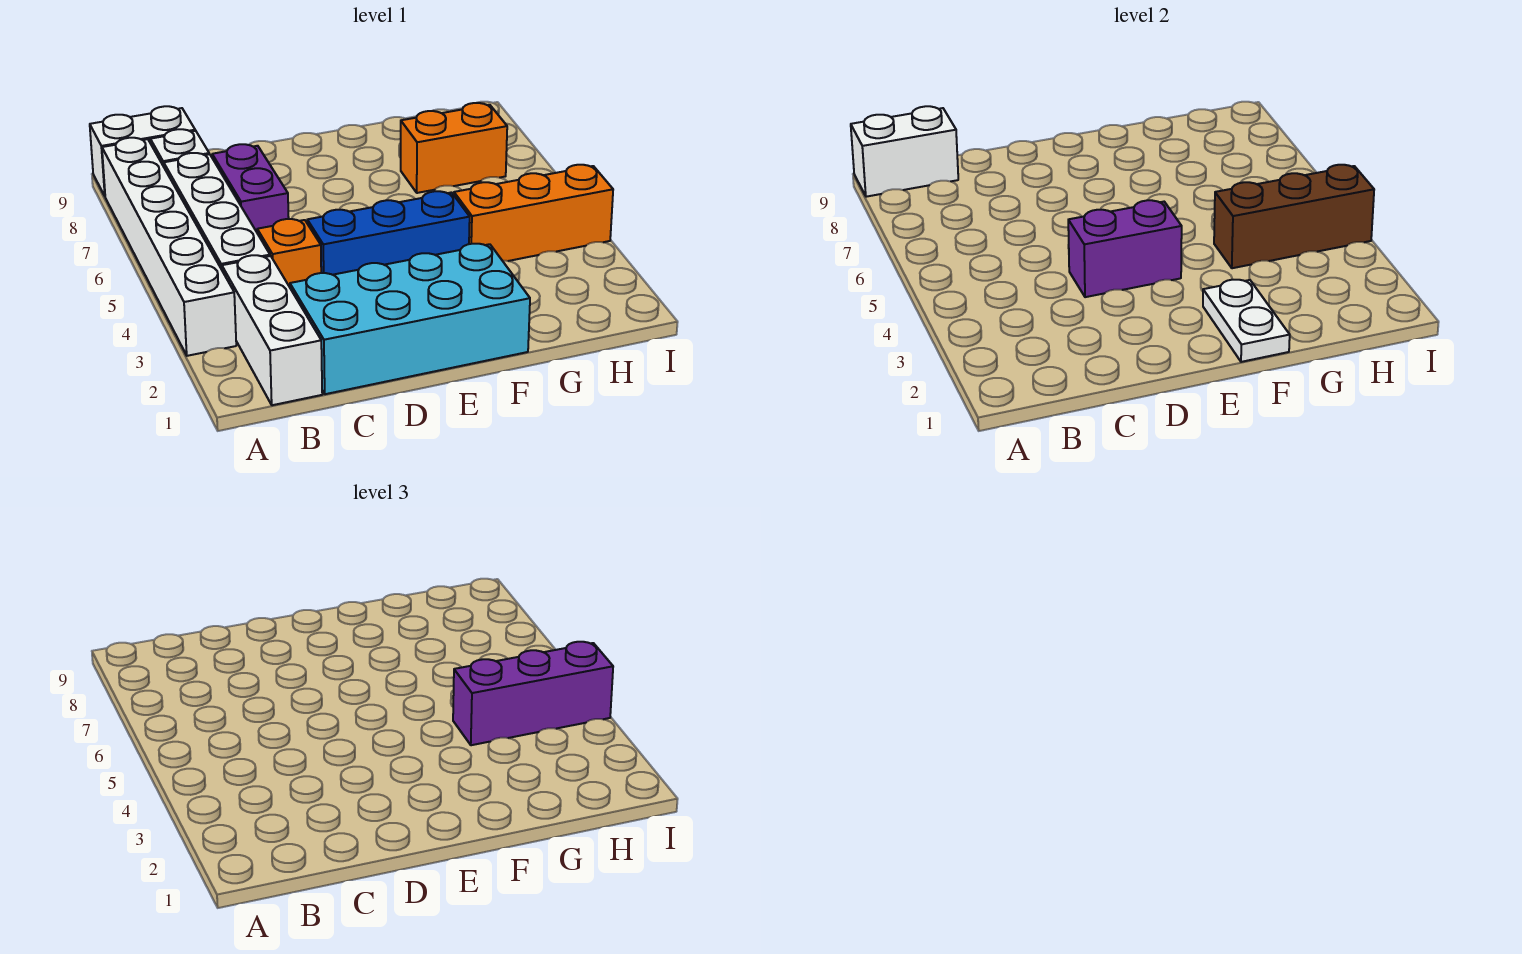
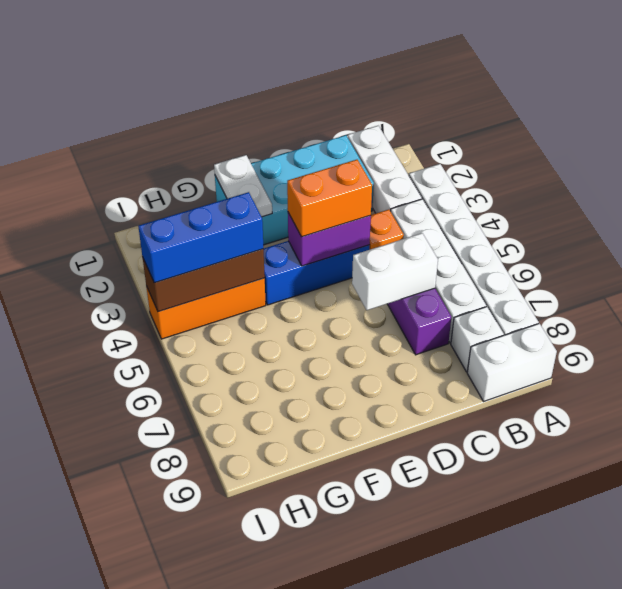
white 1x2 brick [851,106,958,197] -> white 1x2 brick moved to [352,233,438,310]
purple 1x3 brick [453,642,613,745] -> blue 1x3 brick [138,192,264,283]
orange 1x2 brick [401,103,507,193] -> orange 1x2 brick moved to [287,160,372,237]

